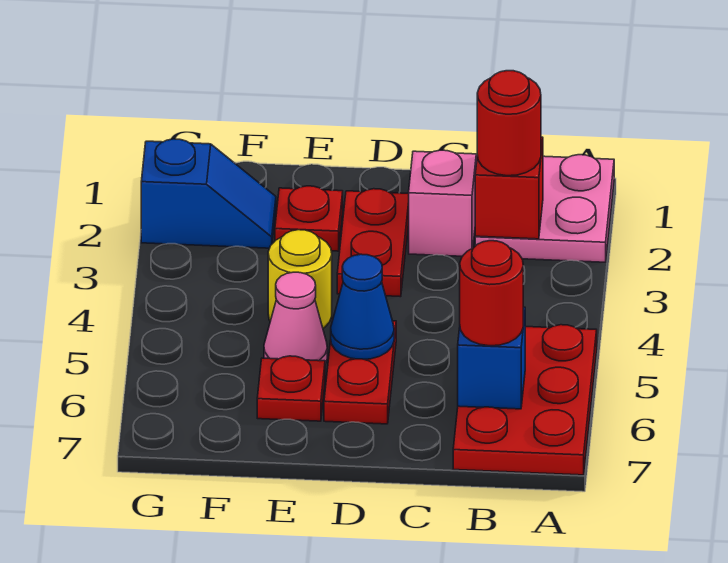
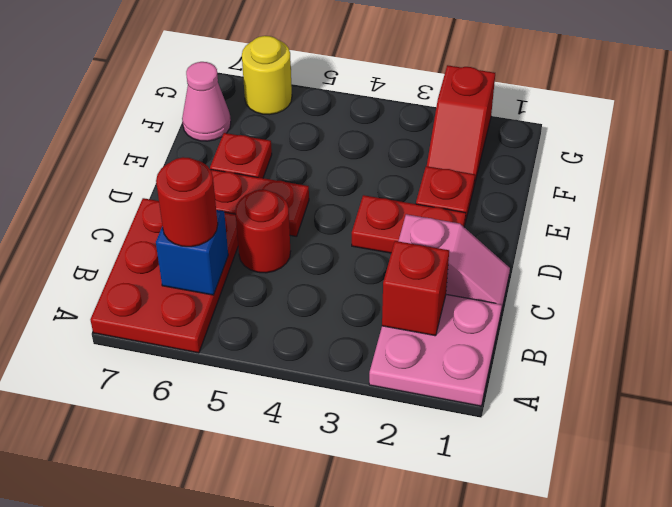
red 2x3 plate [453,325,597,475] -> red 2x3 plate turned to [90,198,238,353]
red 1x1 round brick [477,71,541,176] -> red 1x1 round brick moved to [235,190,291,273]
blue 1x1 cone [331,254,394,359] -> none
yellow 1x1 round brick [268,230,332,328] -> yellow 1x1 round brick moved to [242,36,292,115]
pink 1x1 cone [264,272,327,364] -> pink 1x1 cone moved to [182,62,231,141]
blue 1x2 slope [141,139,276,248] -> red 1x2 slope [427,65,495,185]

